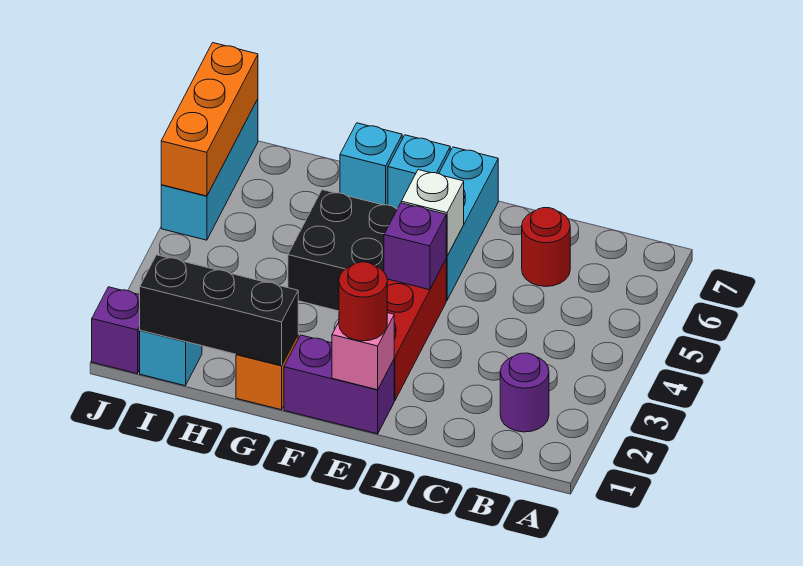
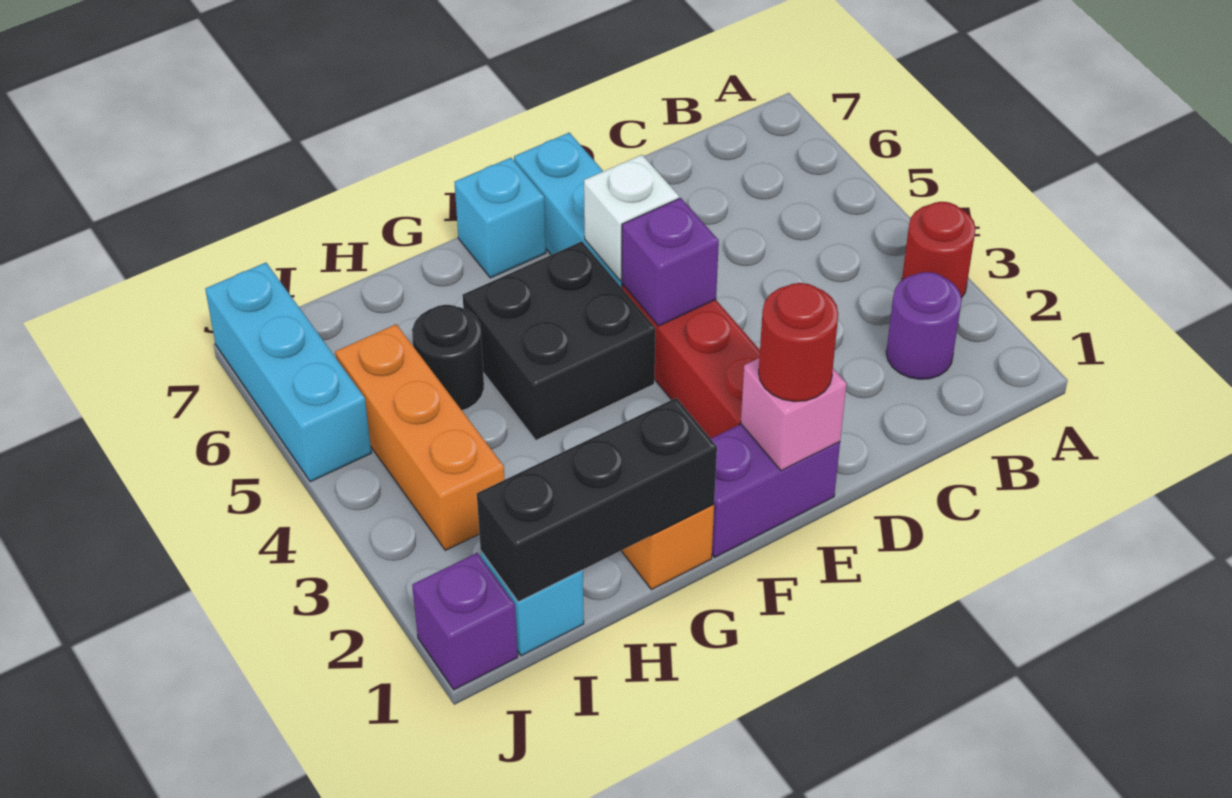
red 1x1 round brick [522,208,570,286] -> red 1x1 round brick moved to [902,202,976,298]
cyan 1x1 brick [340,123,402,205] -> none
none -> black 1x1 round brick [412,305,484,410]
orange 1x3 brick [161,43,258,196] -> orange 1x3 brick moved to [335,324,505,550]

